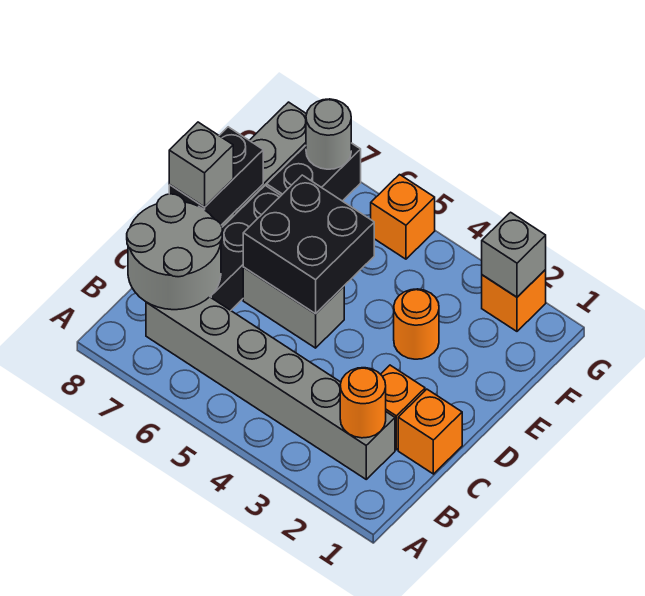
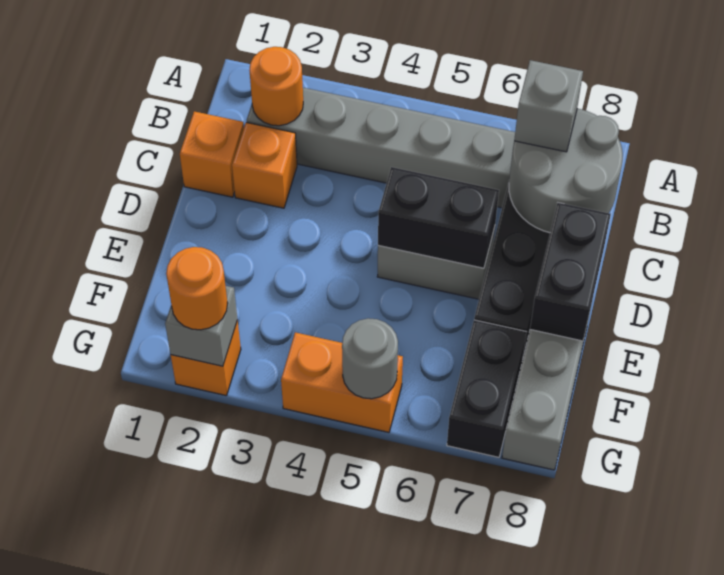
black 2x2 brick [243,175,374,314] -> black 1x2 brick [378,167,499,268]
grey 1x1 brick [169,122,233,207] -> grey 1x1 brick moved to [514,60,583,152]
orange 1x1 round brick [394,289,439,359] -> orange 1x1 round brick moved to [166,247,228,330]
orange 1x1 brick [371,175,435,259] -> orange 1x2 brick [281,332,403,432]
grey 1x1 round brick [306,99,351,169] -> grey 1x1 round brick moved to [342,318,398,399]

